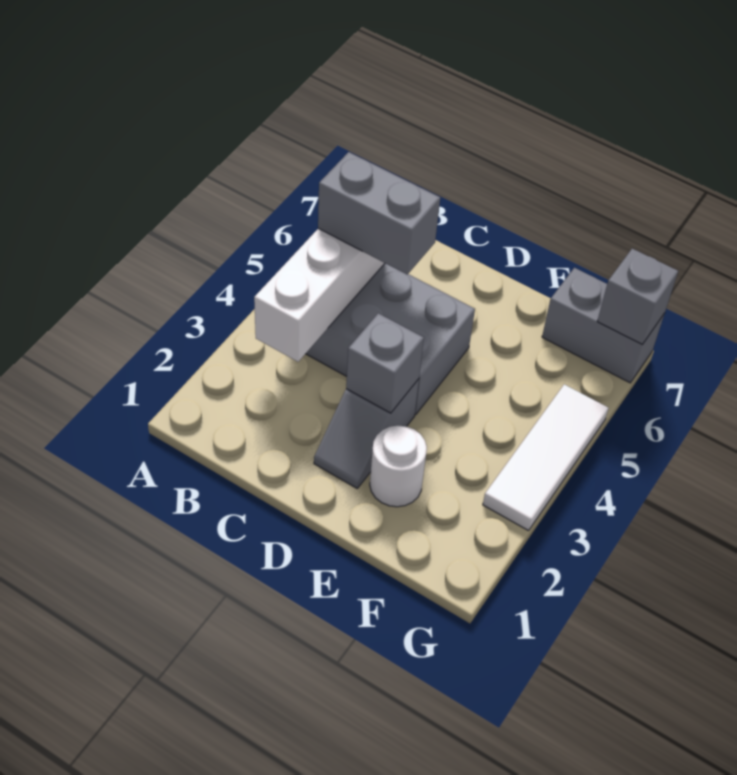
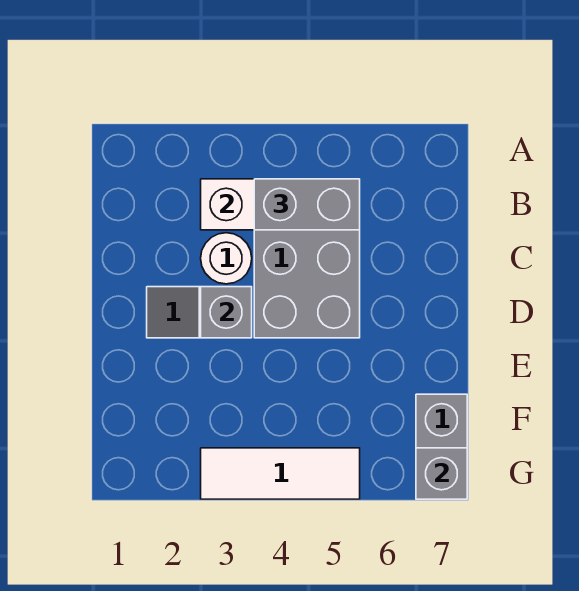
grey 1x2 brick [318,152,440,275] -> grey 1x2 brick turned to [254,179,360,230]
white 1x1 round brick [370,425,427,507] -> white 1x1 round brick moved to [201,233,252,284]

